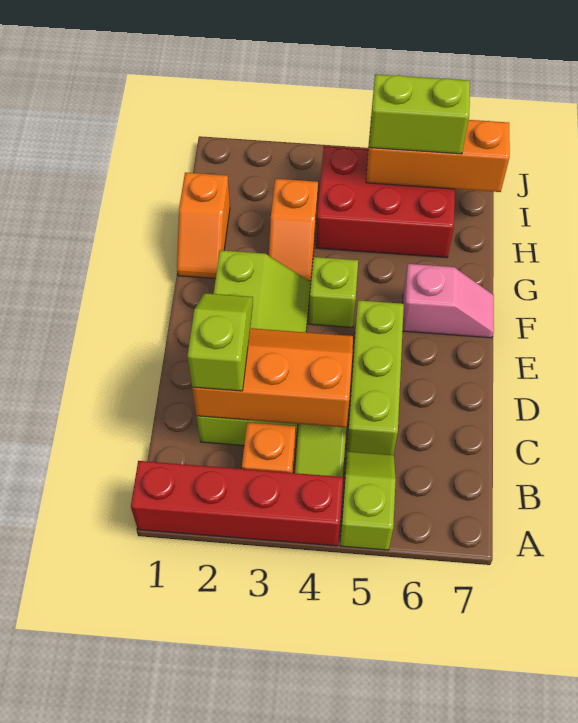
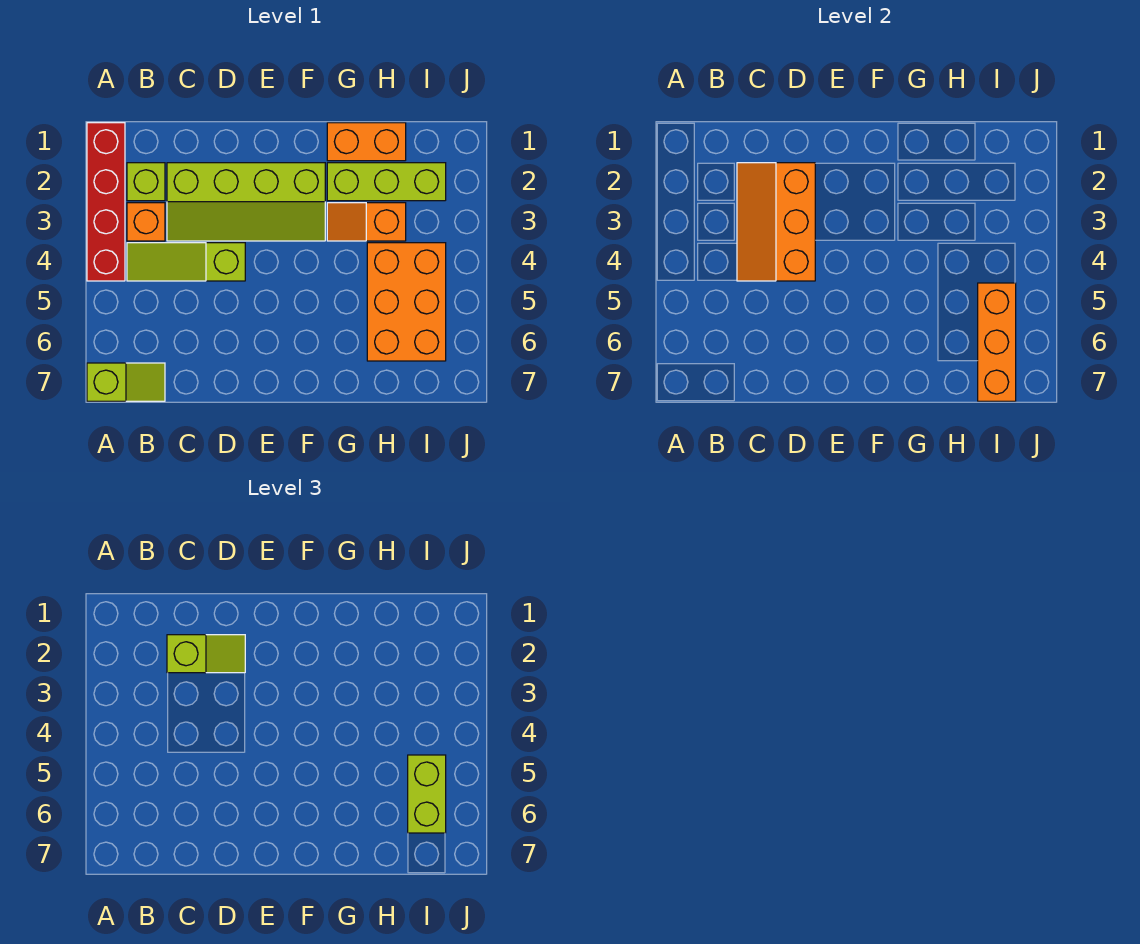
lime 1x2 slope [340,451,396,550] -> lime 1x2 slope moved to [87,363,165,401]
orange 2x3 slope [192,328,353,428] -> orange 2x3 slope turned to [737,163,815,281]
lime 1x3 brick [347,300,404,455] -> lime 1x3 brick moved to [327,163,446,201]
lime 1x1 brick [309,257,358,328] -> lime 1x1 brick moved to [127,163,165,201]
pink 1x2 slope [403,264,494,338] -> none
orange 1x2 slope [177,172,230,279] -> orange 1x2 brick [327,123,406,161]
red 2x3 brick [316,146,455,258] -> orange 2x3 brick [367,243,446,361]

